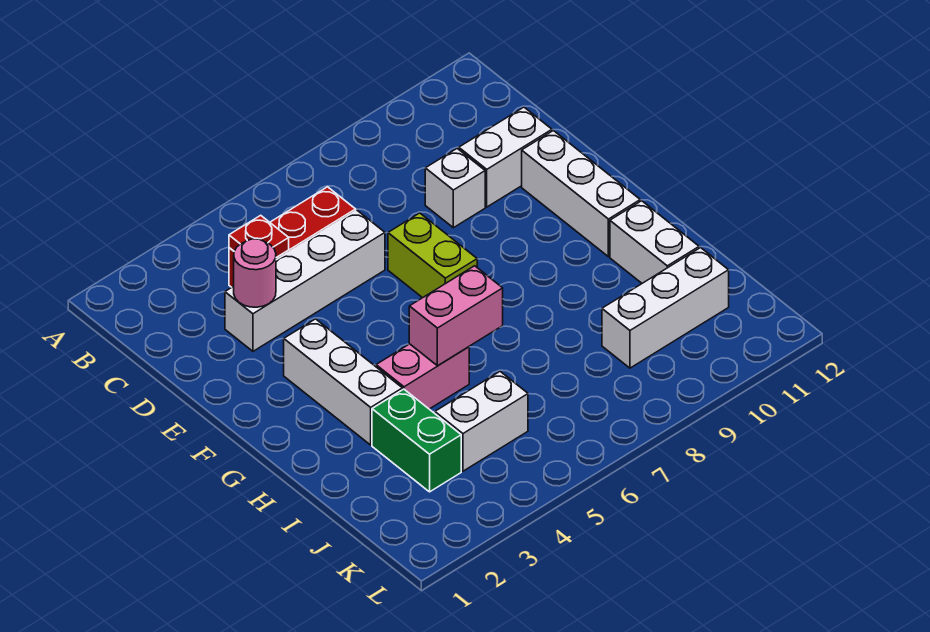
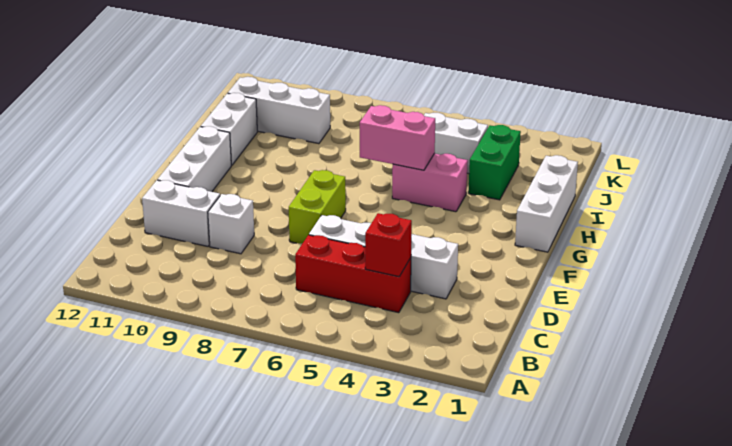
red 1x1 plate [229,215,289,258] -> red 1x1 brick [365,213,412,277]
pink 1x1 round brick [234,239,276,307] -> none
white 1x3 brick [284,319,402,445] -> white 1x3 brick moved to [515,155,578,252]

